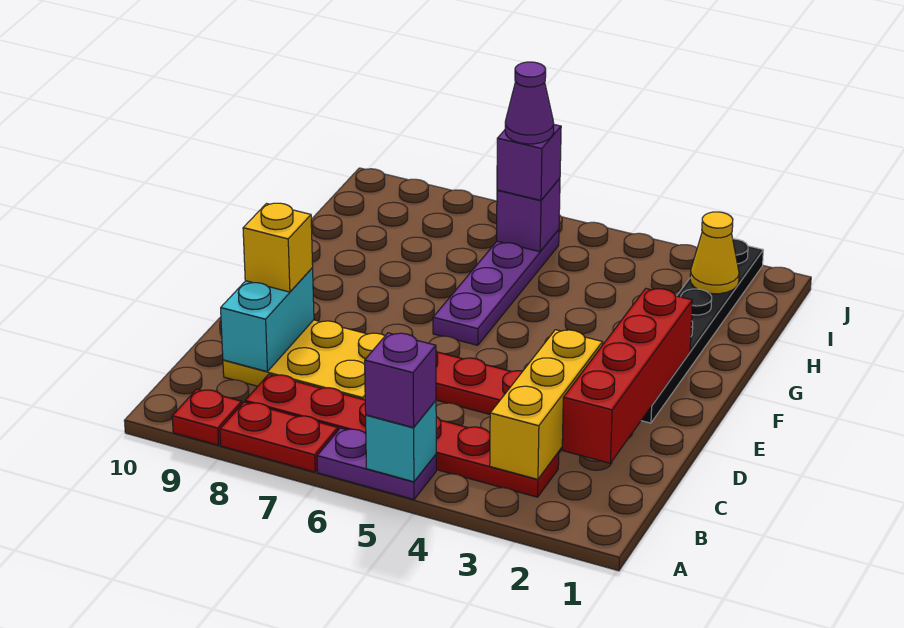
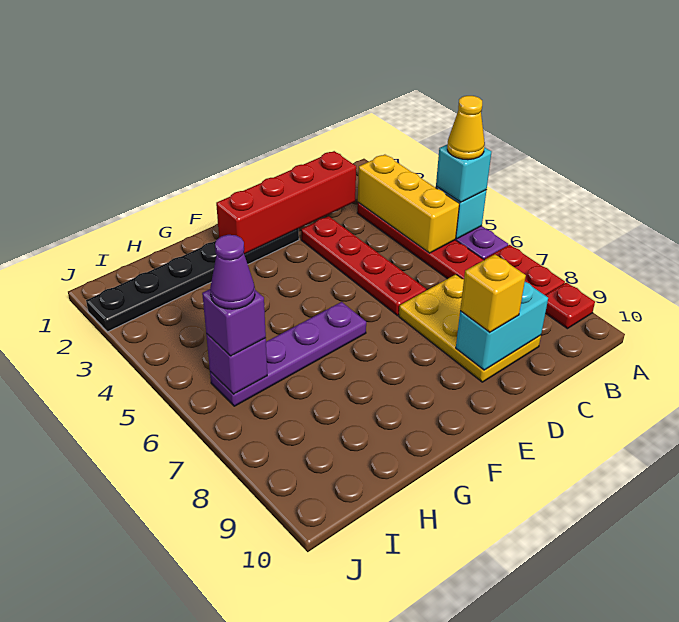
purple 1x1 brick [365,333,436,428] -> cyan 1x1 brick [436,145,491,202]
yellow 1x3 brick [490,330,603,479] -> yellow 1x3 brick turned to [358,155,459,253]
yellow 1x1 cone [690,212,739,294] -> yellow 1x1 cone moved to [447,96,485,160]

